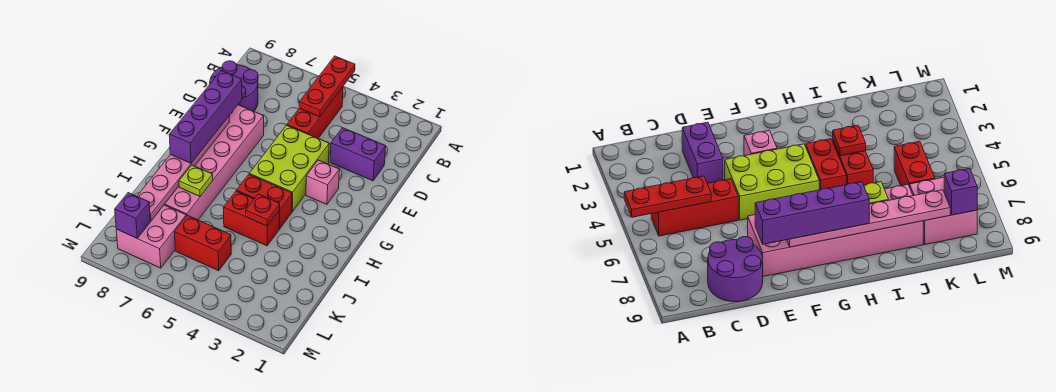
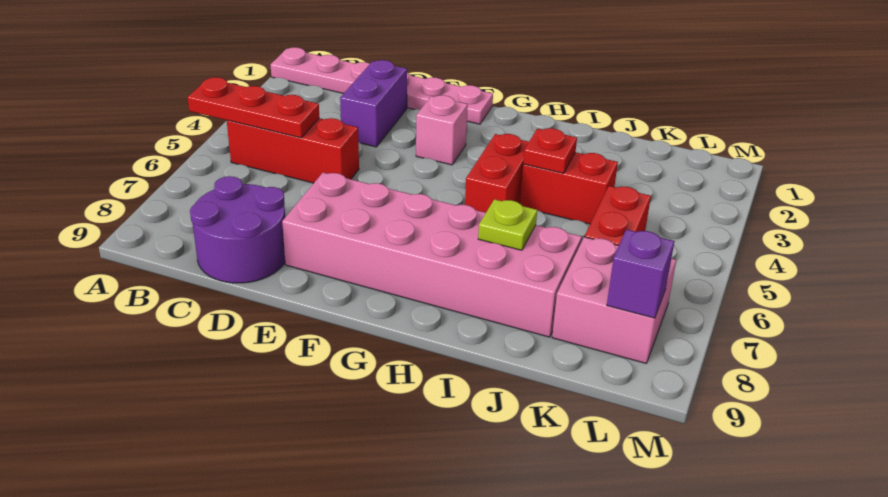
lime 2x3 brick [249,125,329,212] -> none
purple 1x4 brick [169,71,242,163] -> none
pink 1x6 plate [137,117,230,221] -> pink 1x6 plate moved to [271,47,493,124]
red 1x2 brick [223,191,280,246] -> red 1x2 brick turned to [520,152,618,224]

